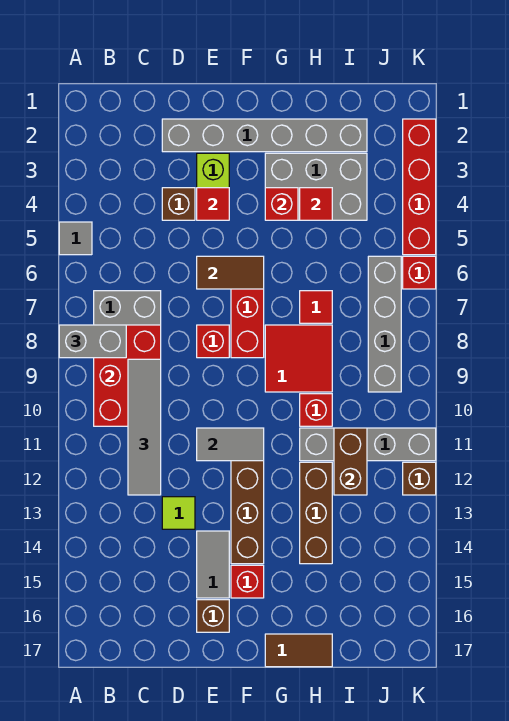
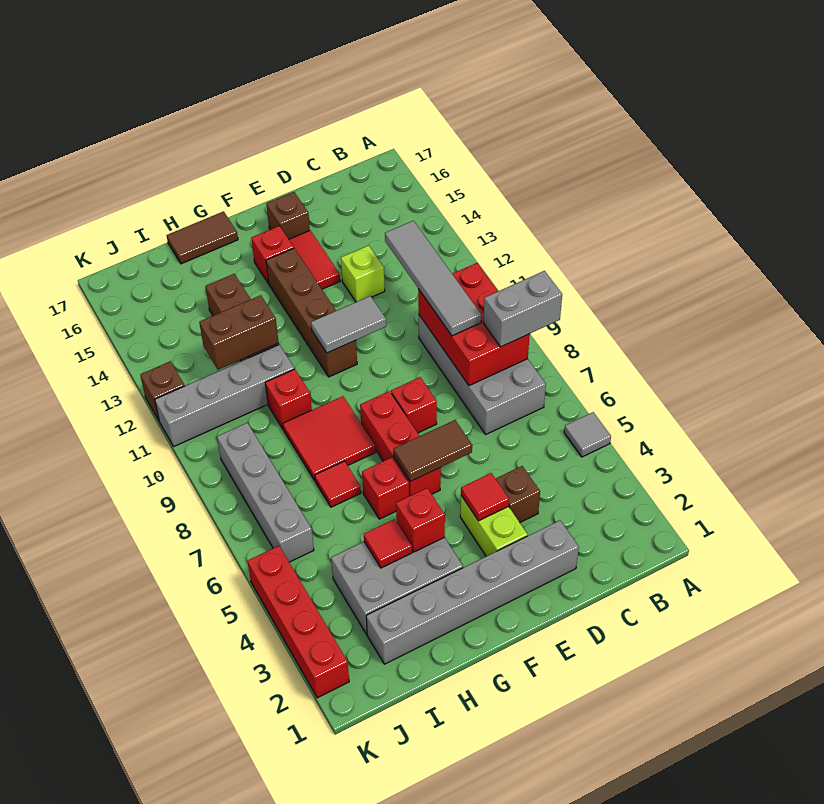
lime 1x1 tile [162,497,195,529] -> lime 1x1 brick [341,245,385,302]
grey 1x2 tile [197,531,229,598] -> red 1x2 tile [289,231,340,289]
brown 1x2 brick [334,428,367,495] -> brown 1x2 brick turned to [199,295,279,370]
red 1x1 brick [403,256,436,289] -> red 1x1 brick moved to [362,457,409,519]

